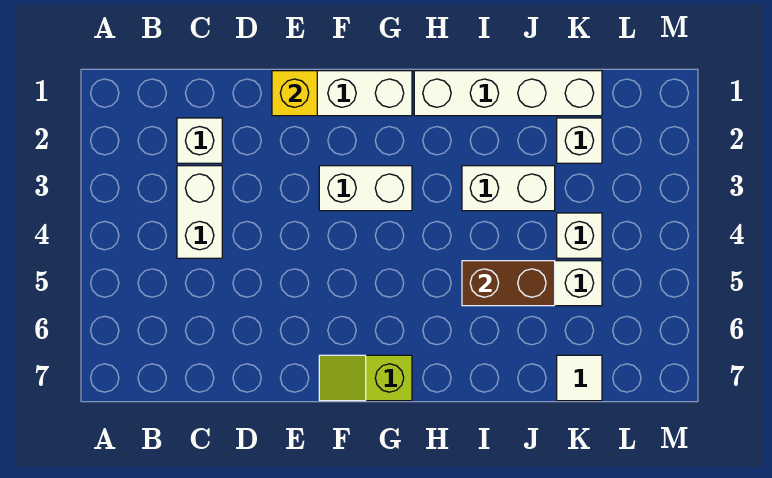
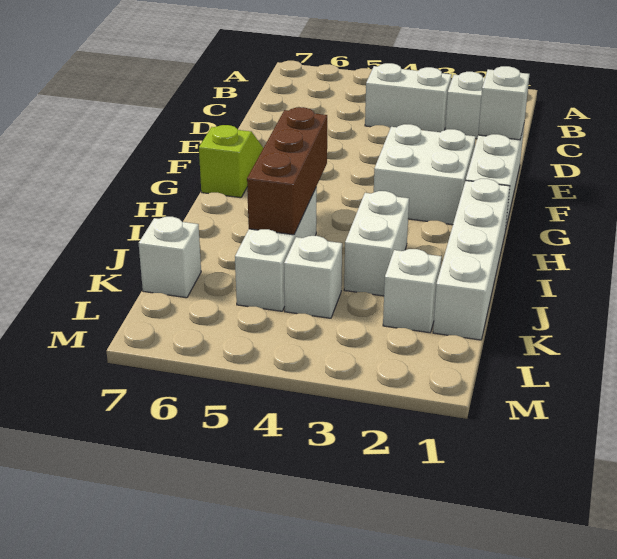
yellow 1x1 brick [272,71,317,116] -> white 1x1 brick [478,66,529,140]
white 1x2 brick [319,166,412,211] -> white 2x2 brick [374,124,476,225]
brown 1x2 brick [462,261,555,306] -> brown 1x3 brick [247,107,327,235]
white 1x1 tile [557,355,602,401] -> white 1x1 brick [139,217,201,298]

